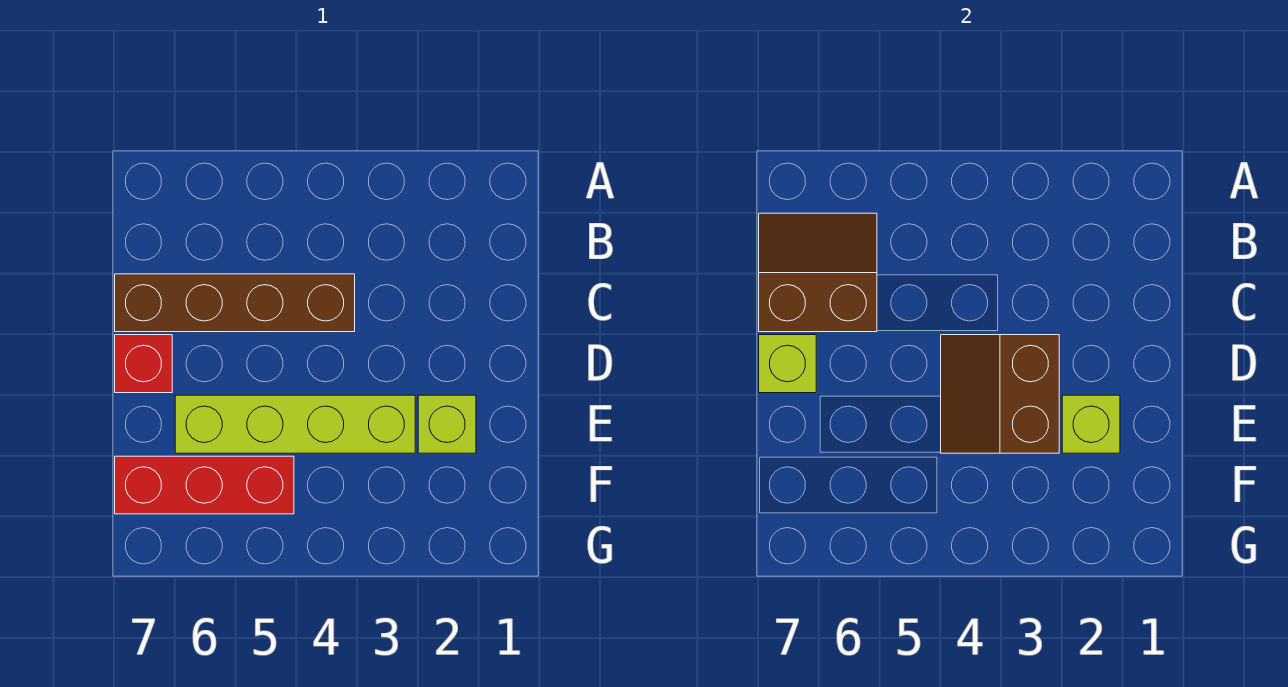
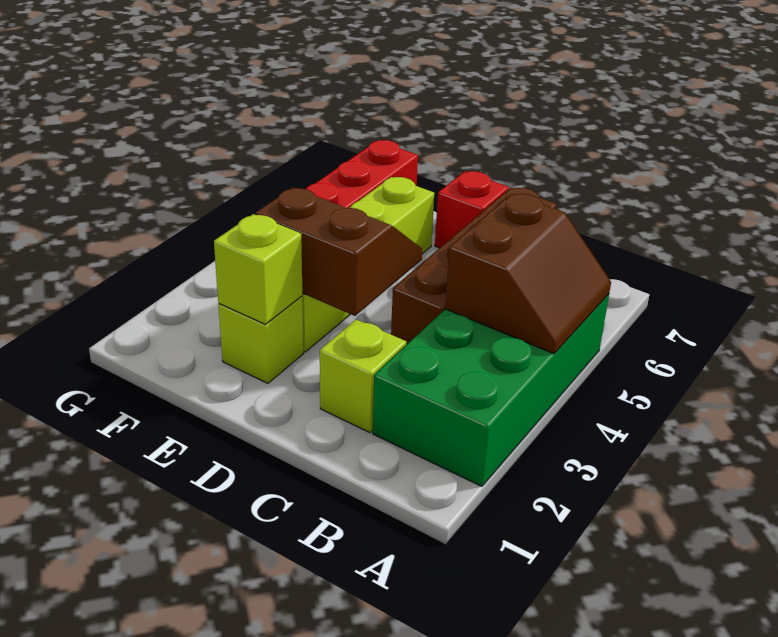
none -> green 2x4 brick [373,294,609,486]
brown 2x2 slope [759,213,877,332] -> brown 2x2 slope moved to [445,194,611,354]
lime 1x1 brick [759,335,816,393] -> lime 1x1 brick moved to [320,320,407,433]

